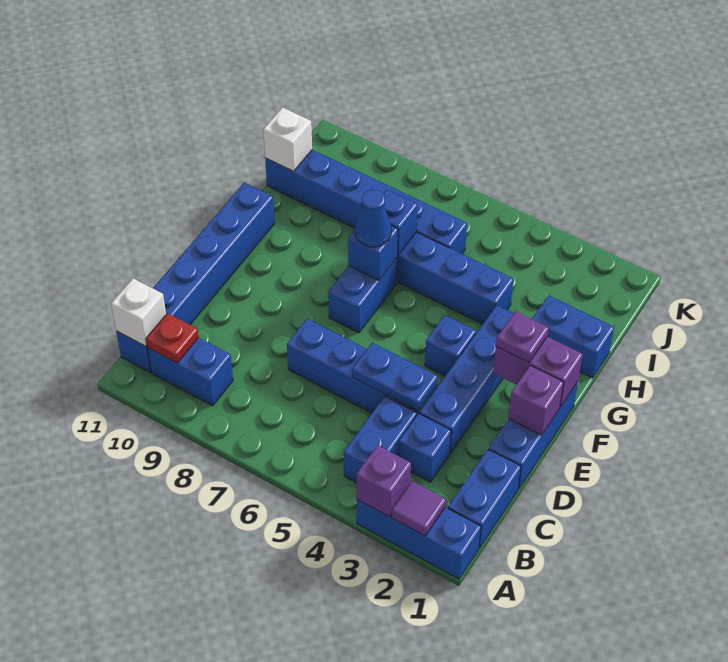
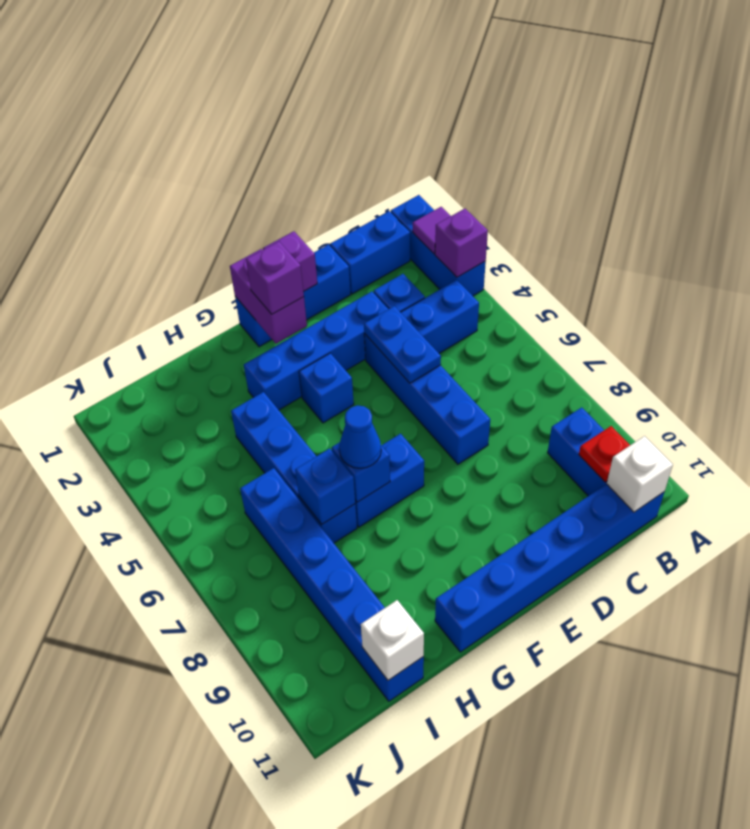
purple 1x1 plate [496,311,549,362] -> purple 1x1 brick [246,241,304,314]
blue 1x2 brick [532,295,614,378] -> none

